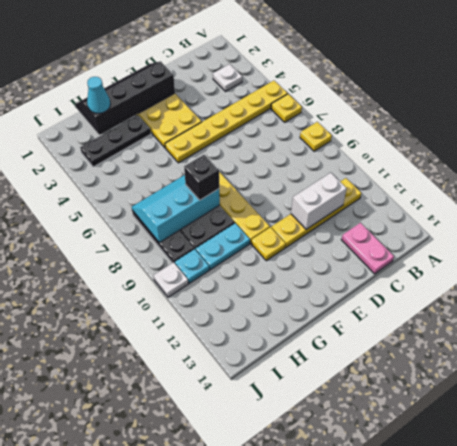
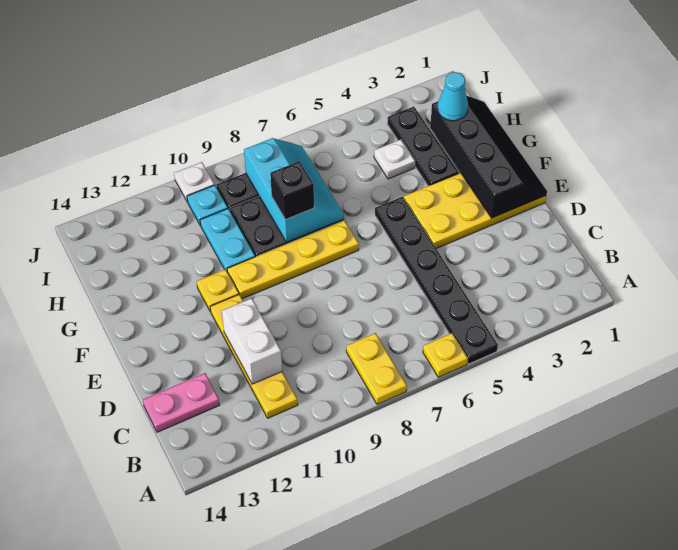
yellow 1x6 plate [165,81,288,163] -> black 1x6 plate [375,197,498,364]
yellow 1x1 plate [300,122,332,151] -> yellow 1x2 plate [346,333,407,405]
white 1x1 plate [213,64,242,92] -> white 1x1 plate moved to [374,140,415,179]

